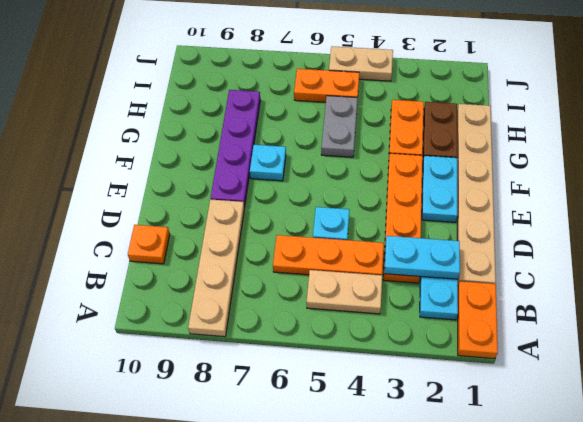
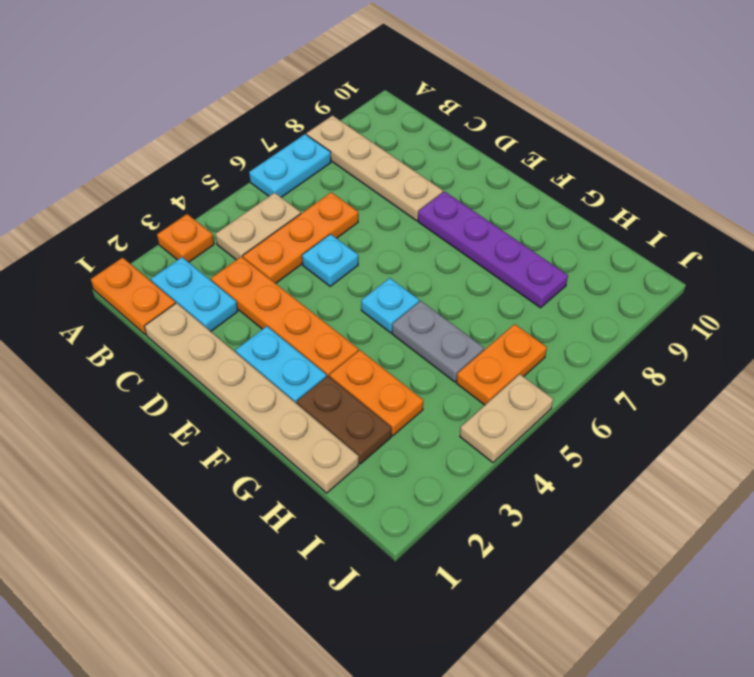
cyan 1x2 plate [384,236,460,279] -> cyan 1x2 plate moved to [249,134,331,197]
orange 1x1 plate [128,225,170,264] -> orange 1x1 plate moved to [157,214,214,262]
cyan 1x1 plate [250,145,286,181] -> cyan 1x1 plate moved to [361,278,419,333]

